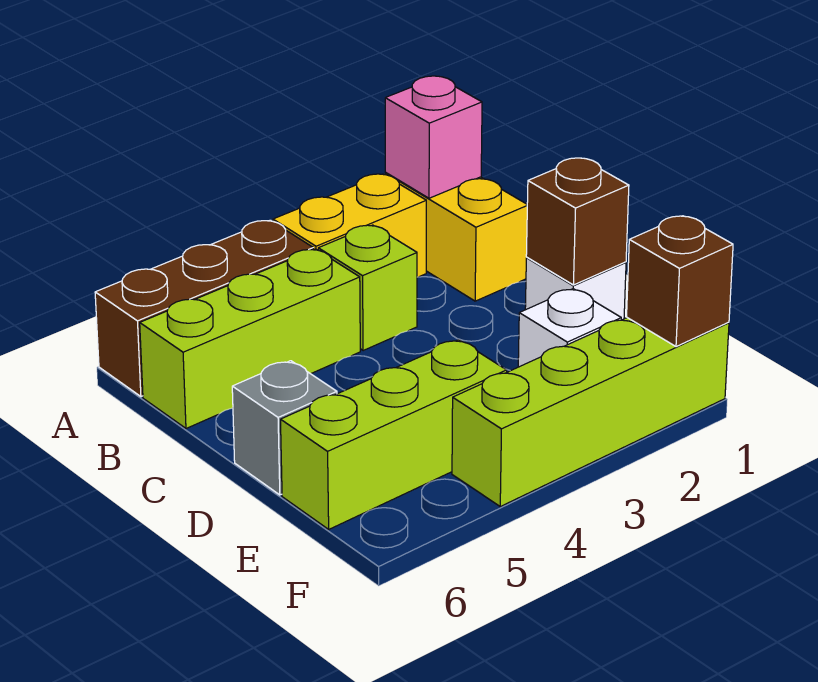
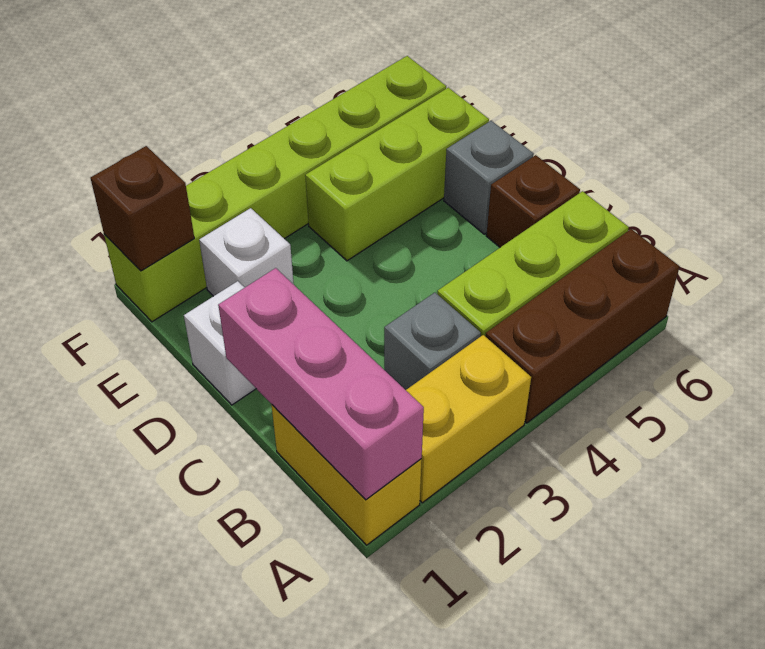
pink 1x1 brick [385,76,482,198] -> pink 1x3 brick [218,268,424,500]
lime 1x1 brick [318,225,417,351] -> grey 1x1 brick [384,293,481,390]
brown 1x1 brick [526,158,629,285] -> brown 1x1 brick moved to [486,155,580,247]
lime 1x4 brick [452,318,729,506] -> lime 1x6 brick [104,56,446,322]

